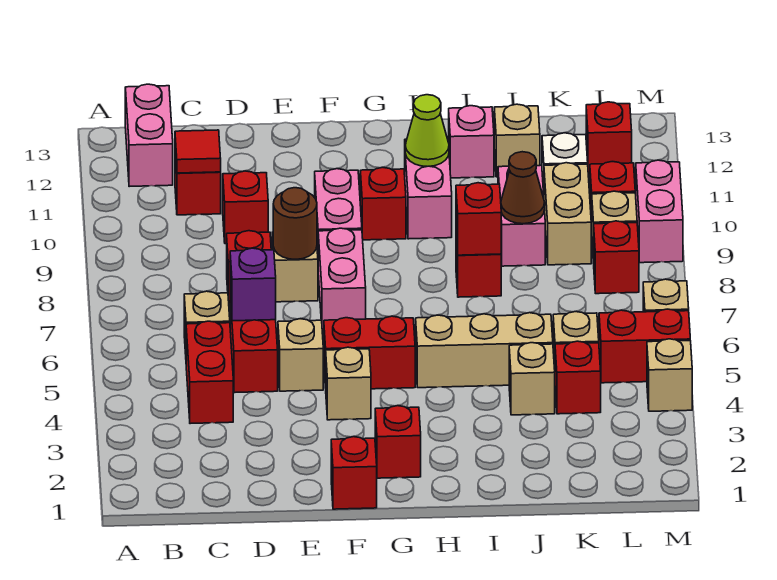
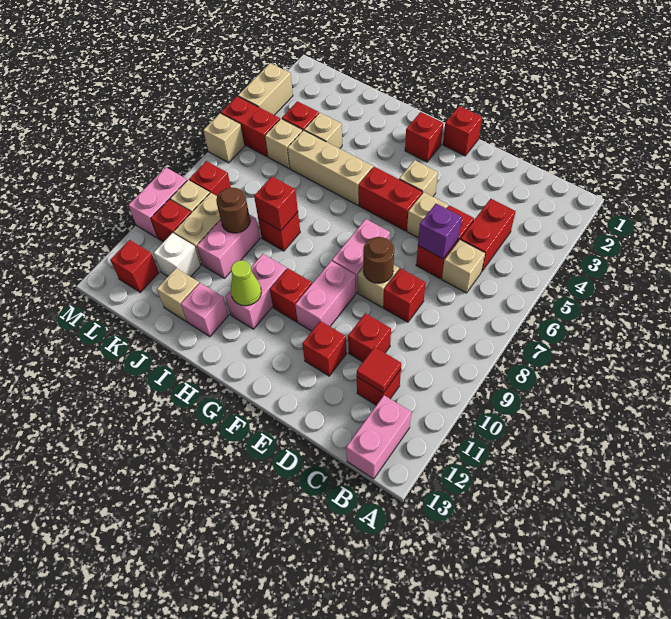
none -> red 1x1 brick [302,321,347,376]
brown 1x1 cone [501,152,545,224] -> brown 1x1 round brick [216,188,250,233]
tan 1x1 brick [647,339,692,411] -> tan 1x2 brick [238,63,293,115]

